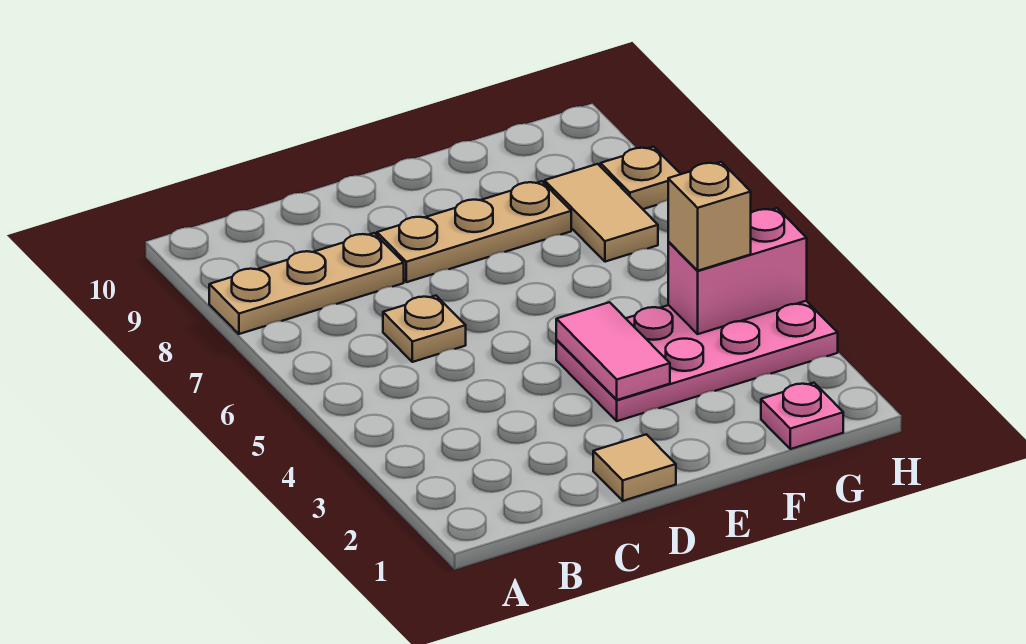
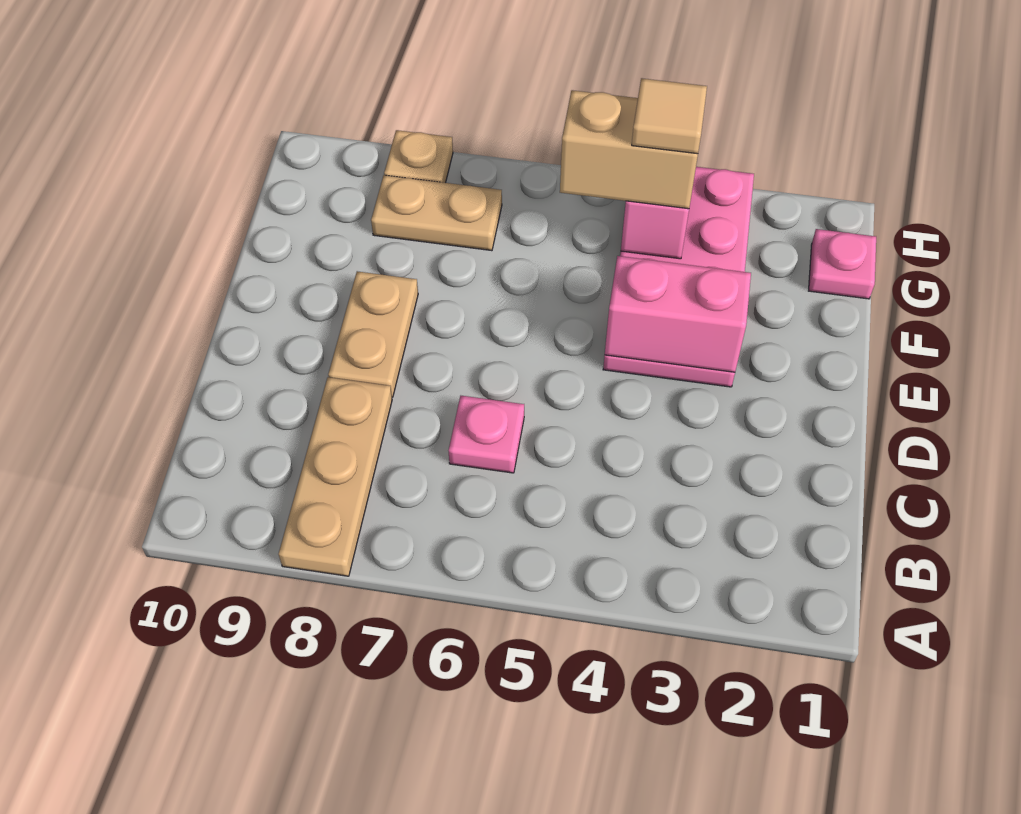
tan 1x1 plate [383,296,466,362] -> pink 1x1 plate [448,396,524,473]
tan 1x1 tile [593,434,676,501] -> tan 1x1 tile moved to [632,78,707,154]
tan 1x3 plate [377,181,571,282] -> tan 1x2 plate [328,271,418,397]
pink 1x2 tile [556,302,670,400] -> pink 1x2 brick [605,256,751,372]
tan 1x1 brick [668,162,751,271] -> tan 1x2 brick [560,90,698,209]
tan 1x2 tile [545,164,658,262] -> tan 1x2 plate [371,175,502,251]

